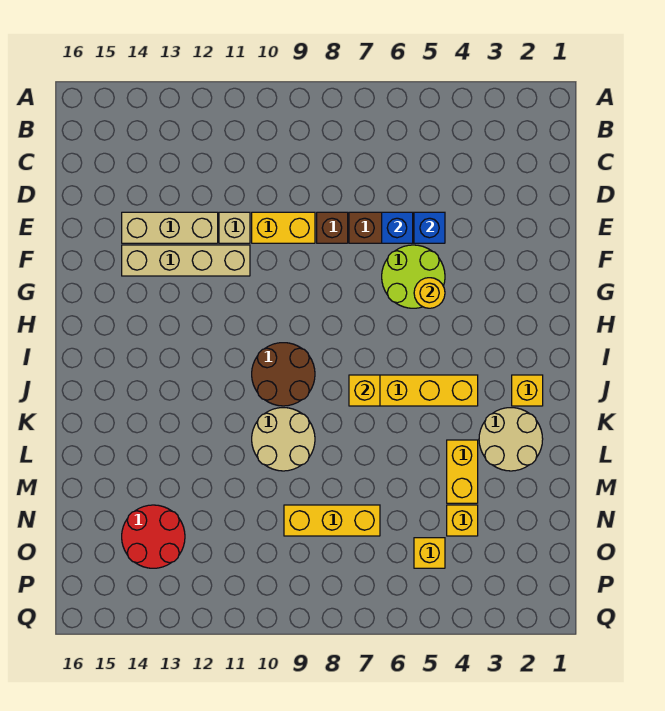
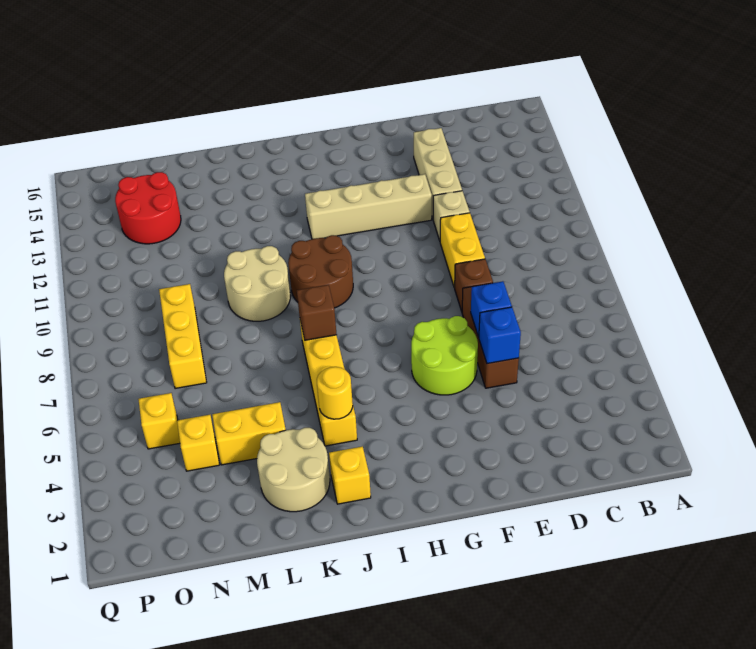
tan 1x4 brick [122,245,250,276] -> tan 1x4 brick turned to [305,174,432,239]
yellow 1x1 round brick [414,278,445,308] -> yellow 1x1 round brick moved to [317,367,353,419]
yellow 1x1 brick [349,375,380,406] -> brown 1x1 brick [297,285,337,340]

